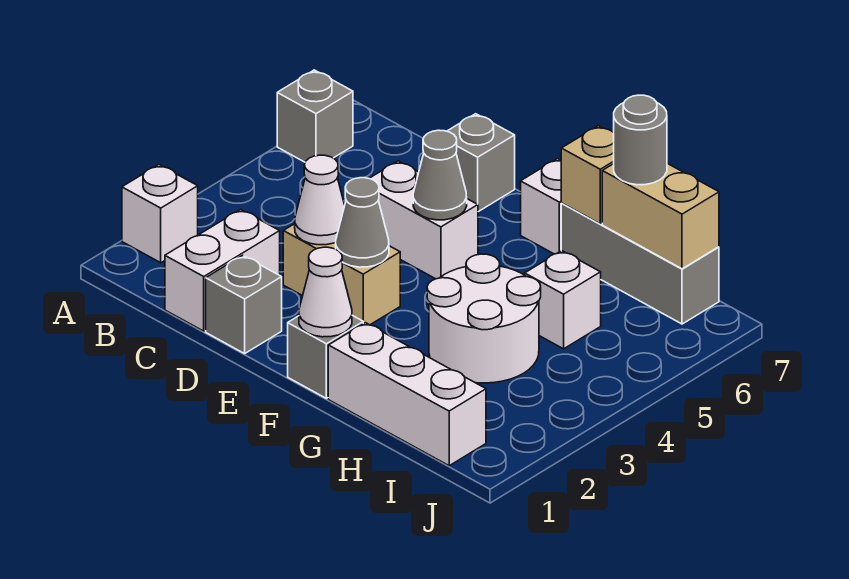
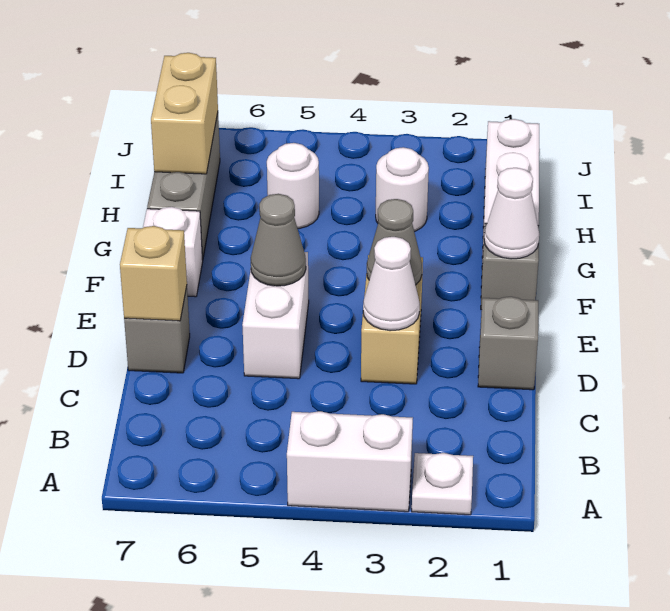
white 1x1 brick [122,165,198,263] -> white 1x1 plate [412,453,473,515]
grey 1x1 brick [277,70,353,162] -> none
white 1x2 brick [165,209,280,331] -> white 1x2 brick moved to [287,411,413,512]
white 2x2 round brick [427,254,541,383] -> white 1x1 round brick [376,147,429,232]
tan 1x1 brick [561,126,614,224] -> tan 1x1 brick moved to [120,226,187,321]
white 1x1 brick [525,251,601,349] -> white 1x1 round brick [267,143,319,229]
grey 1x1 round brick [614,95,667,185] -> none

